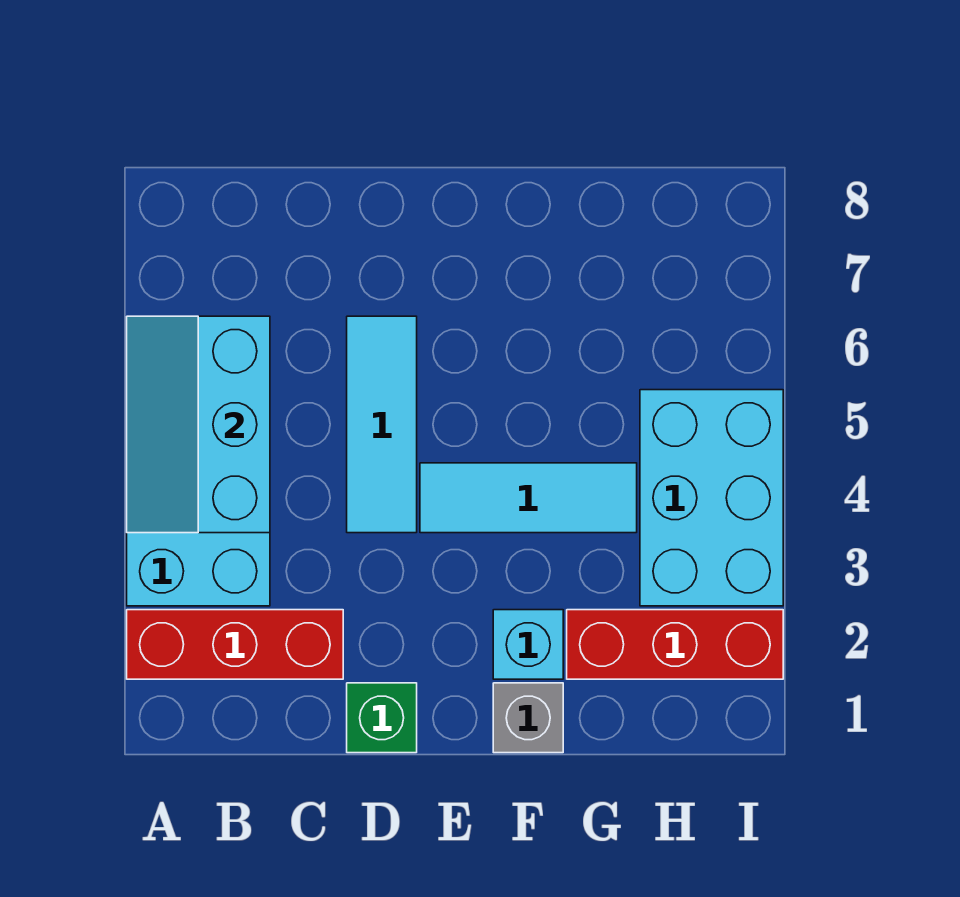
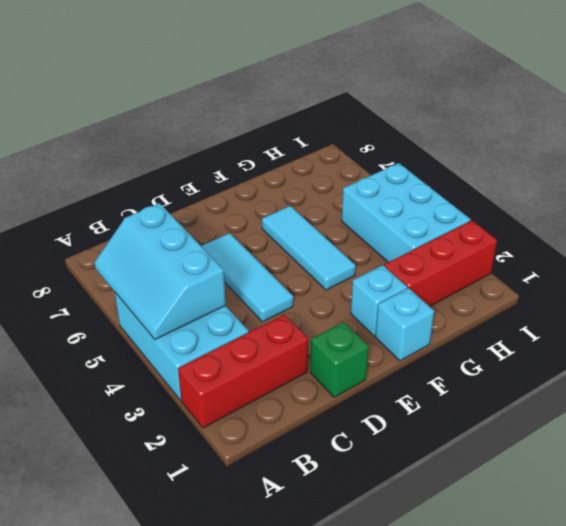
cyan 1x3 tile [420,463,637,533] -> cyan 1x3 tile turned to [262,206,356,290]
grey 1x1 brick [493,683,563,753] -> cyan 1x1 brick [375,288,434,361]

